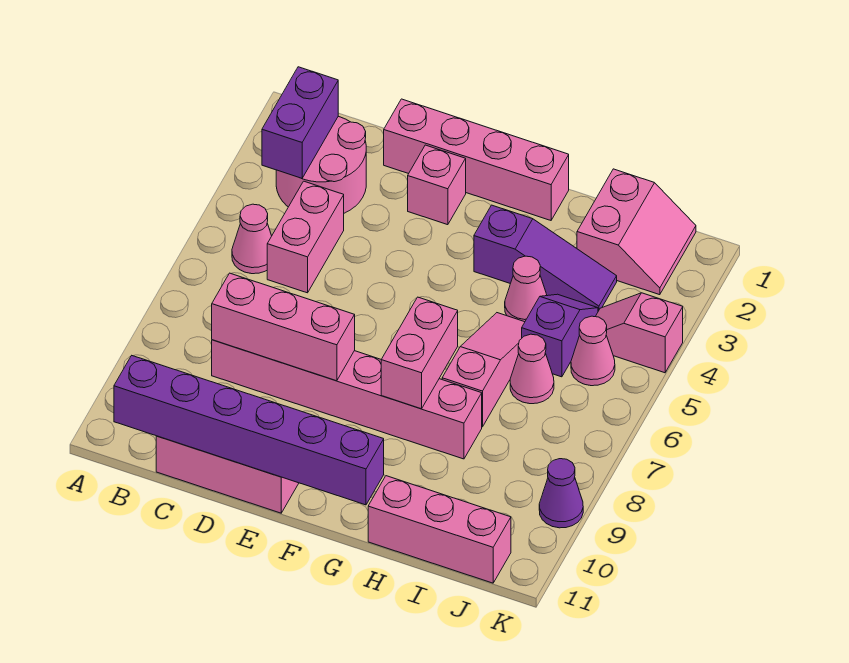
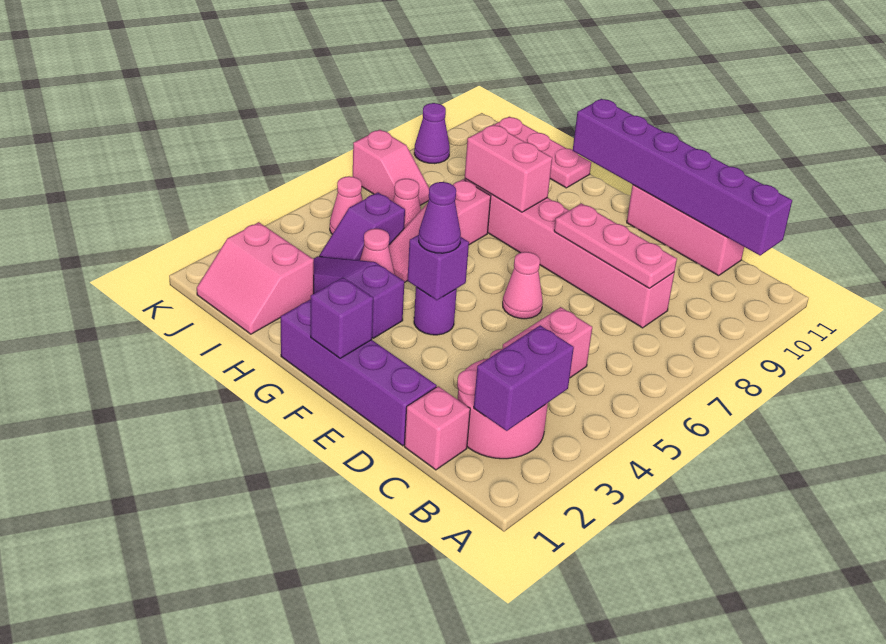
pink 1x1 cone [232,204,271,274] -> pink 1x1 cone moved to [503,252,543,319]
pink 1x3 brick [212,273,355,381] -> pink 1x3 plate [554,203,677,288]
pink 1x4 brick [384,99,569,220] -> purple 1x4 brick [281,299,437,446]
pink 1x1 brick [408,145,466,225] -> pink 1x1 brick moved to [404,386,470,470]
none -> purple 1x1 brick [311,277,373,358]
none -> purple 1x1 round brick [414,287,457,335]
none -> purple 1x1 brick [407,235,469,300]
none -> purple 1x1 cone [419,182,461,253]
pink 1x2 brick [381,297,458,409] -> pink 1x2 brick turned to [465,125,552,212]
pink 1x3 brick [368,476,511,583] -> pink 1x3 plate [495,117,591,188]
pink 2x2 slope [577,169,696,295] -> pink 2x2 slope turned to [197,222,314,334]
pink 1x2 slope [595,293,683,373] -> pink 1x2 slope moved to [353,130,429,205]

